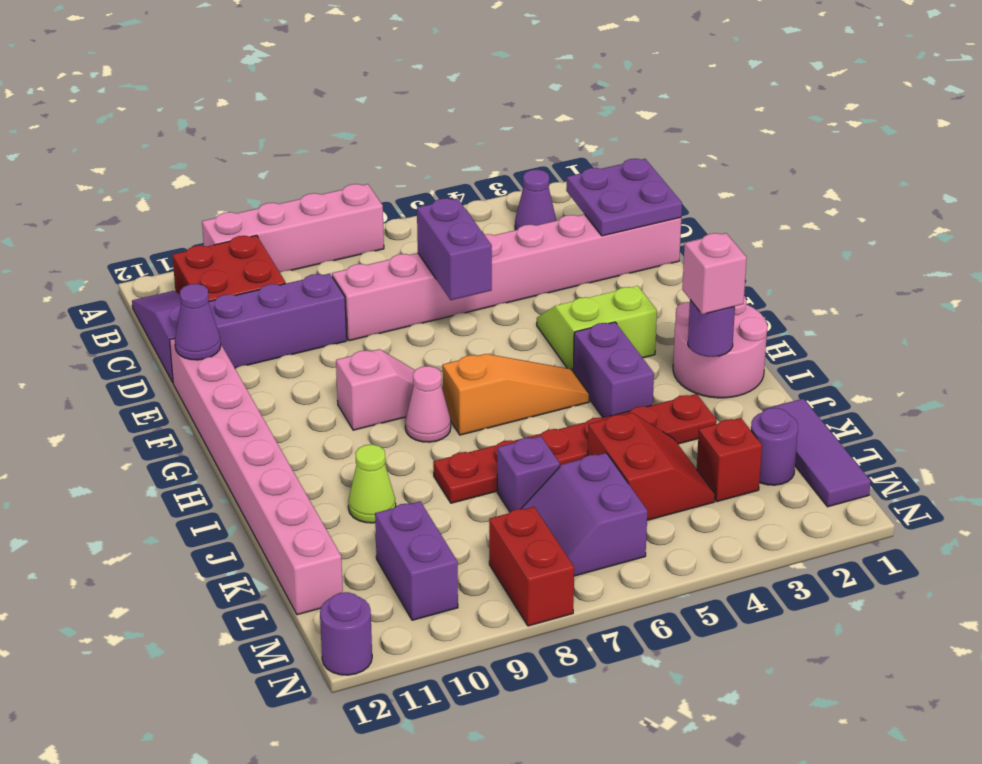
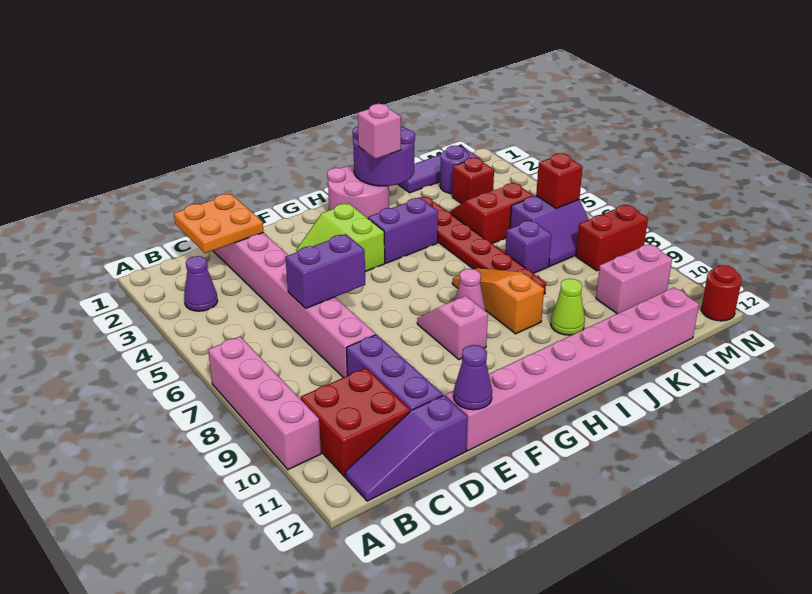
purple 2x2 plate [566,159,682,236] -> orange 2x2 plate [174,194,264,253]
orange 1x3 slope [442,354,589,435] -> orange 1x3 slope moved to [452,268,544,334]
purple 1x1 round brick [688,300,735,357] -> purple 2x2 round brick [352,126,415,186]
purple 1x2 brick [375,501,458,620] -> pink 1x2 brick [596,244,672,314]
none -> red 1x1 brick [536,153,583,208]
purple 1x1 round brick [320,592,372,675] -> red 1x1 round brick [701,265,742,321]

